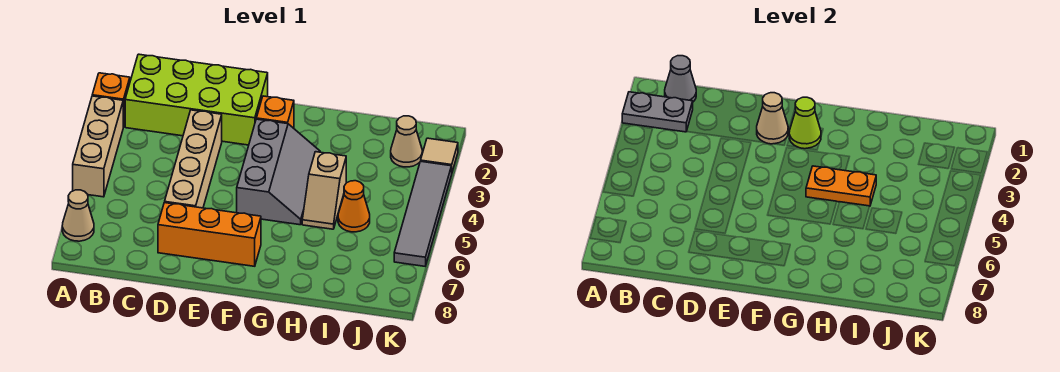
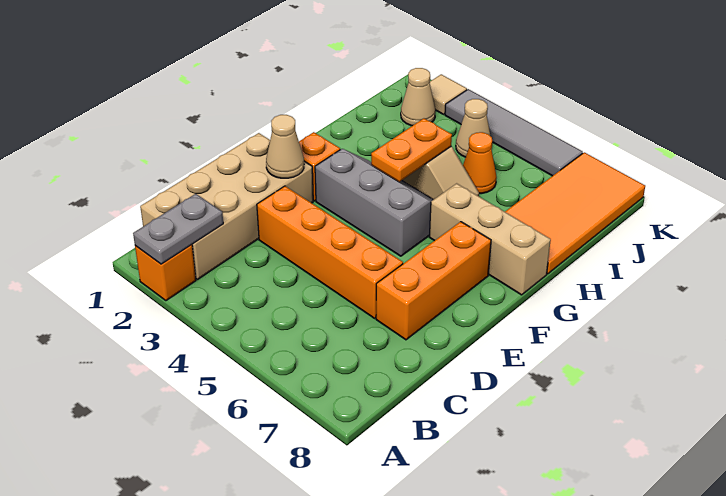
tan 1x3 brick [73,96,123,197] -> tan 1x3 brick moved to [429,183,551,295]
tan 1x1 cone [62,190,94,241] -> tan 1x1 cone moved to [456,99,491,157]
lime 2x4 brick [125,54,268,145] -> tan 2x4 brick [140,133,313,280]
grey 1x1 cone [664,56,696,102] -> none
tan 1x4 brick [165,110,222,208] -> orange 1x4 brick [257,186,403,318]
lime 1x1 cone [789,97,821,149] -> none
none -> orange 2x4 tile [505,152,645,274]

